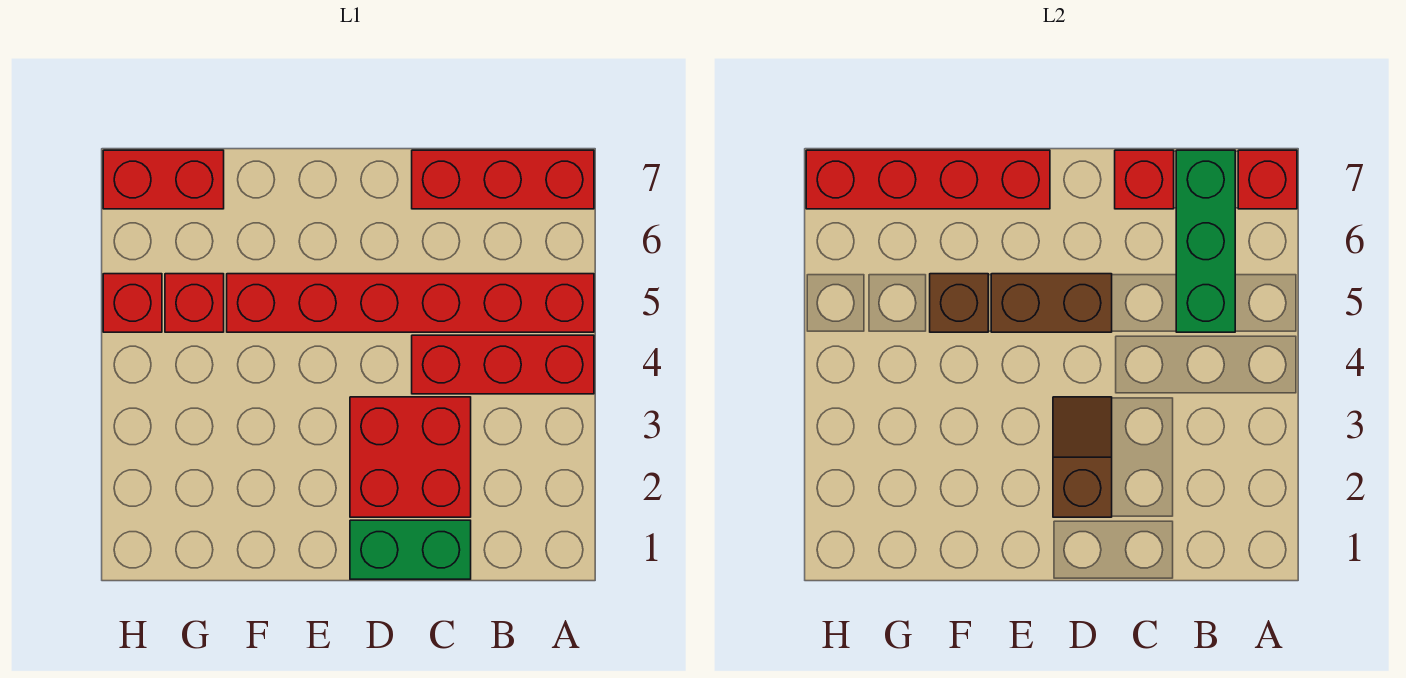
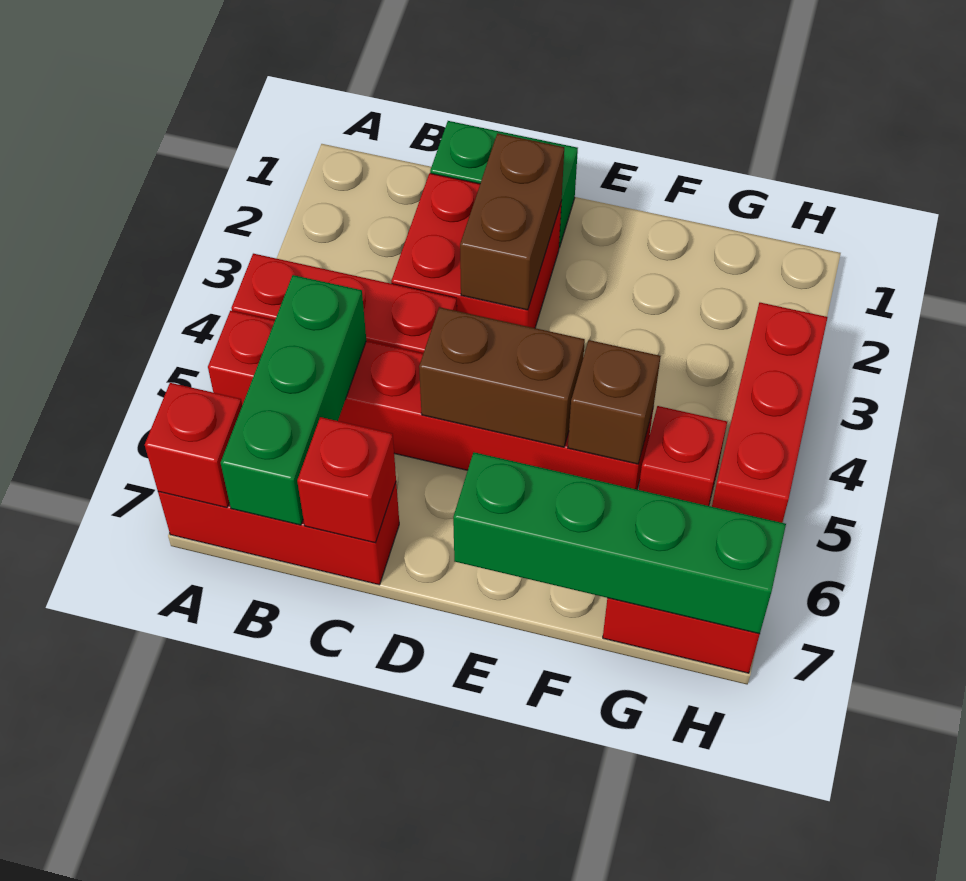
brown 1x2 slope [1053,397,1112,517] -> brown 1x2 brick [460,133,564,310]
red 1x4 brick [806,150,1050,209] -> green 1x4 brick [453,452,786,634]
red 1x1 brick [103,274,162,332] -> red 1x3 brick [712,303,828,523]

